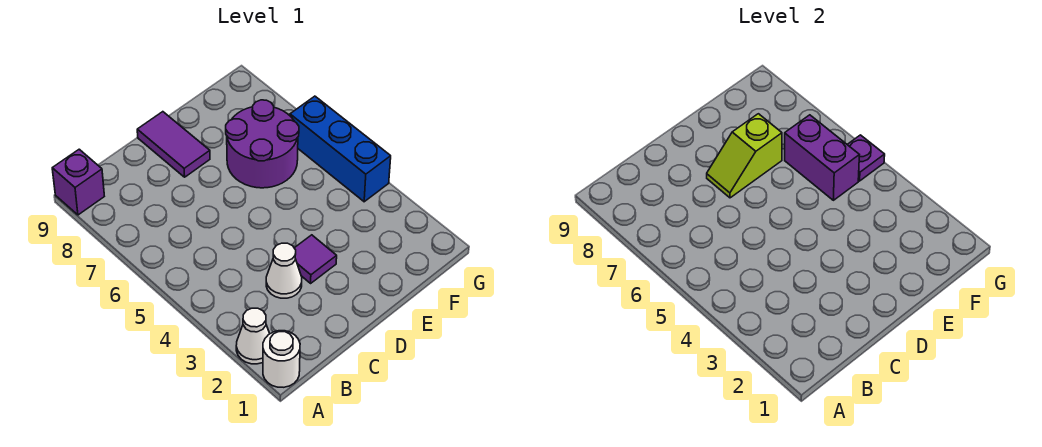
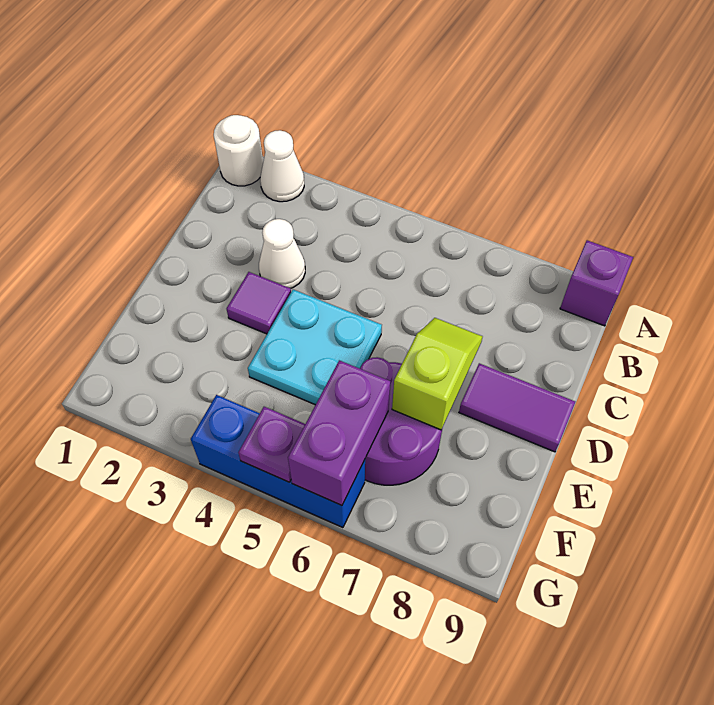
none -> cyan 2x2 plate [248,290,382,405]
purple 1x2 brick [785,115,859,200] -> purple 1x2 brick turned to [288,360,390,505]

